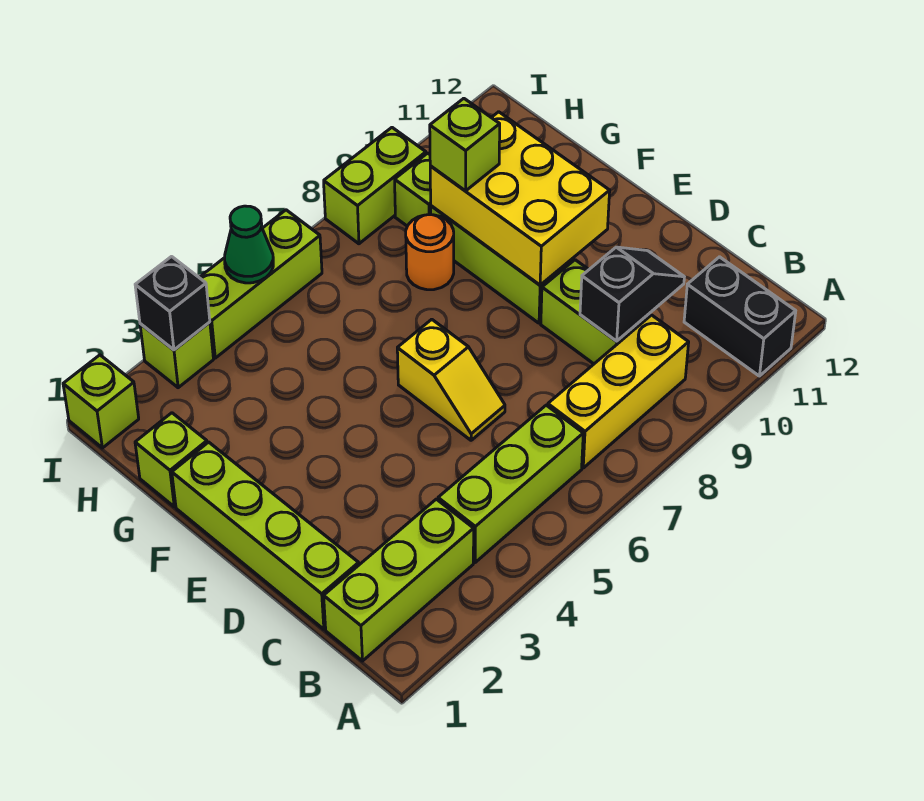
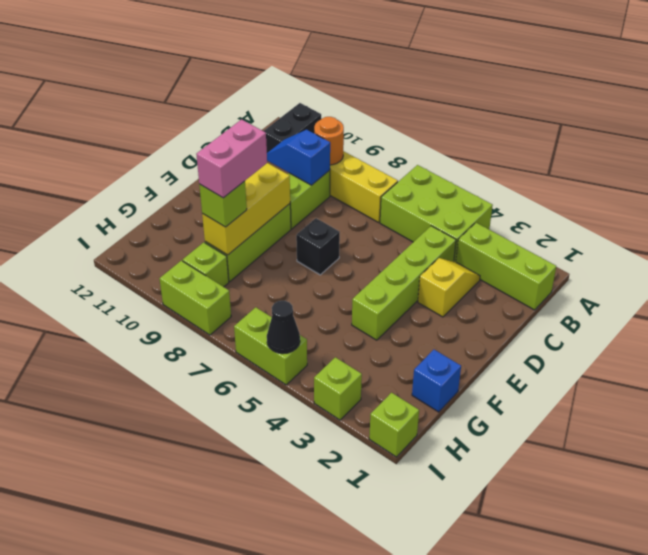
lime 1x3 brick [438,405,583,562] -> lime 2x3 brick [380,165,493,262]
lime 1x4 brick [172,442,359,629] -> lime 1x4 brick moved to [352,226,456,340]
black 1x2 slope [580,247,684,341] -> blue 1x2 slope [267,130,330,185]
yellow 1x2 slope [397,319,505,440] -> yellow 1x2 slope moved to [418,258,480,317]
yellow 2x3 brick [430,112,610,285] -> yellow 1x3 brick [202,163,290,255]
none -> pink 1x2 brick [196,119,267,198]
lime 1x1 brick [135,413,207,507] -> blue 1x1 brick [412,350,461,412]
orange 1x1 round brick [406,215,454,290] -> orange 1x1 round brick moved to [314,117,344,165]
black 1x1 brick [135,257,210,350] -> black 1x1 brick moved to [296,218,340,275]
lime 1x3 brick [199,210,322,358] -> lime 1x2 brick [234,307,307,385]
green 1x1 cone [225,206,273,283] -> black 1x1 cone [267,301,300,354]

